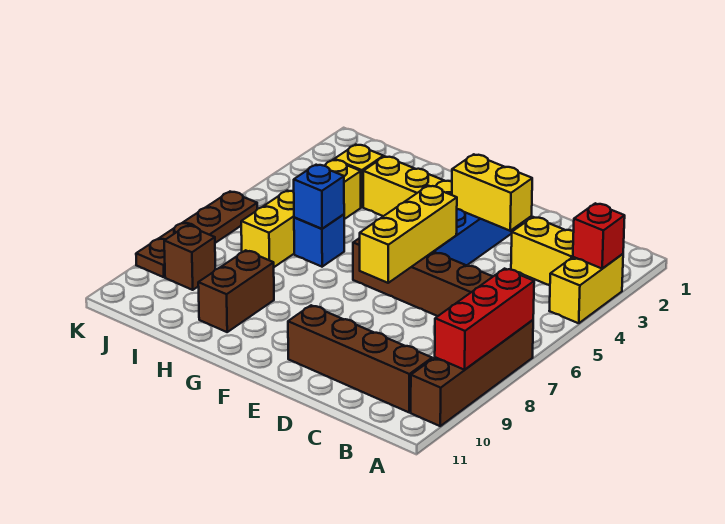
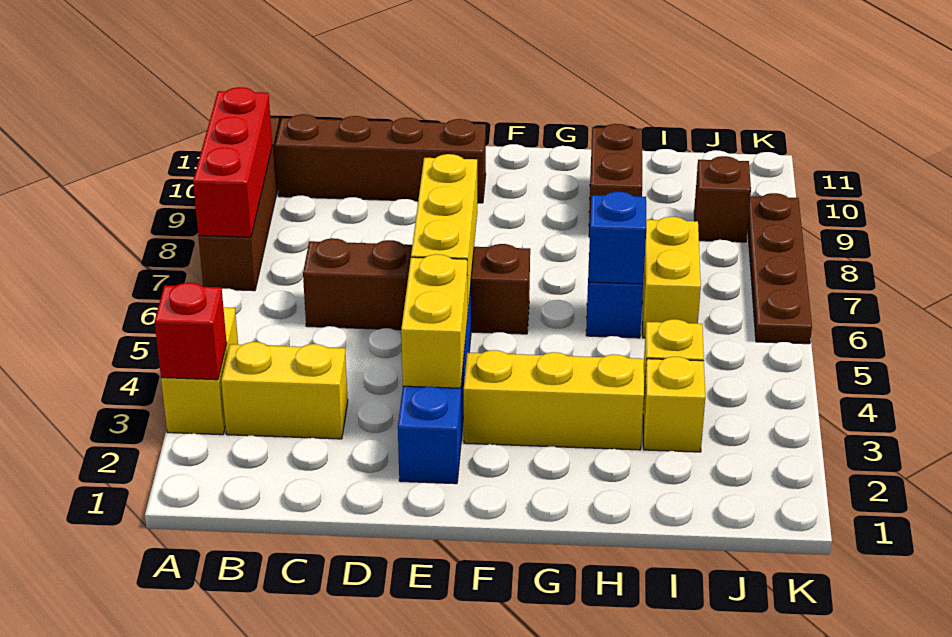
yellow 1x2 brick [452,154,532,231] -> yellow 1x2 brick turned to [401,254,468,388]

